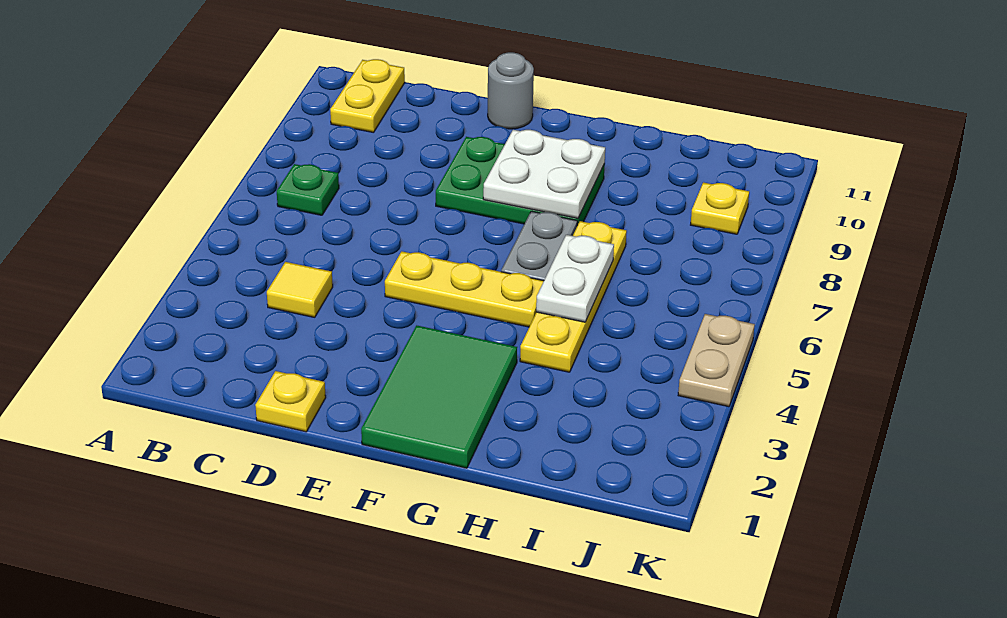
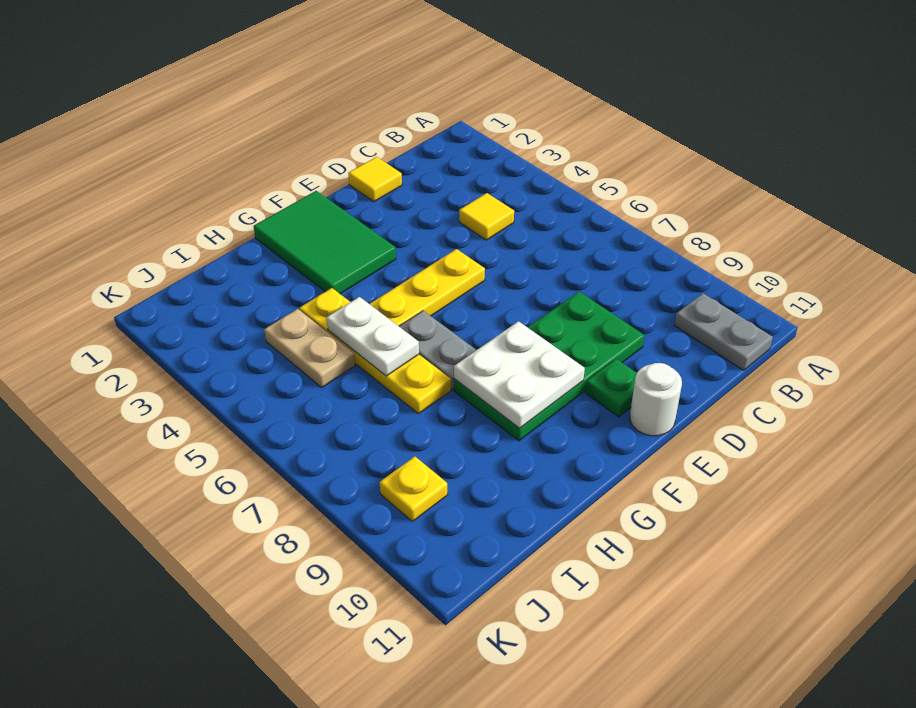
green 1x1 plate [277,164,339,215] -> green 1x1 plate moved to [585,359,637,417]
yellow 1x2 plate [330,59,405,133] -> grey 1x2 plate [674,293,773,370]
yellow 1x1 plate [255,371,326,432] -> yellow 1x1 tile [348,157,402,202]
green 2x3 plate [436,137,605,225] -> green 2x4 plate [454,292,644,441]
grey 1x1 round brick [488,52,534,129] -> white 1x1 round brick [630,363,682,436]
tan 1x2 plate [678,314,755,407] -> tan 1x2 plate moved to [264,309,355,387]

